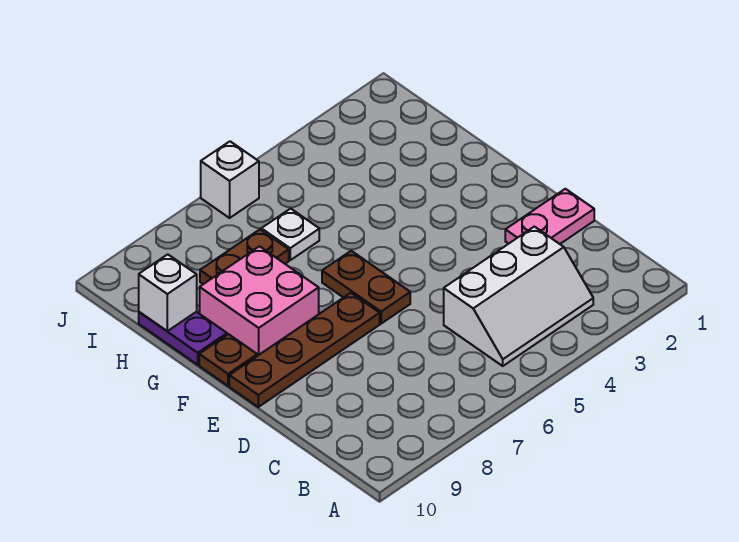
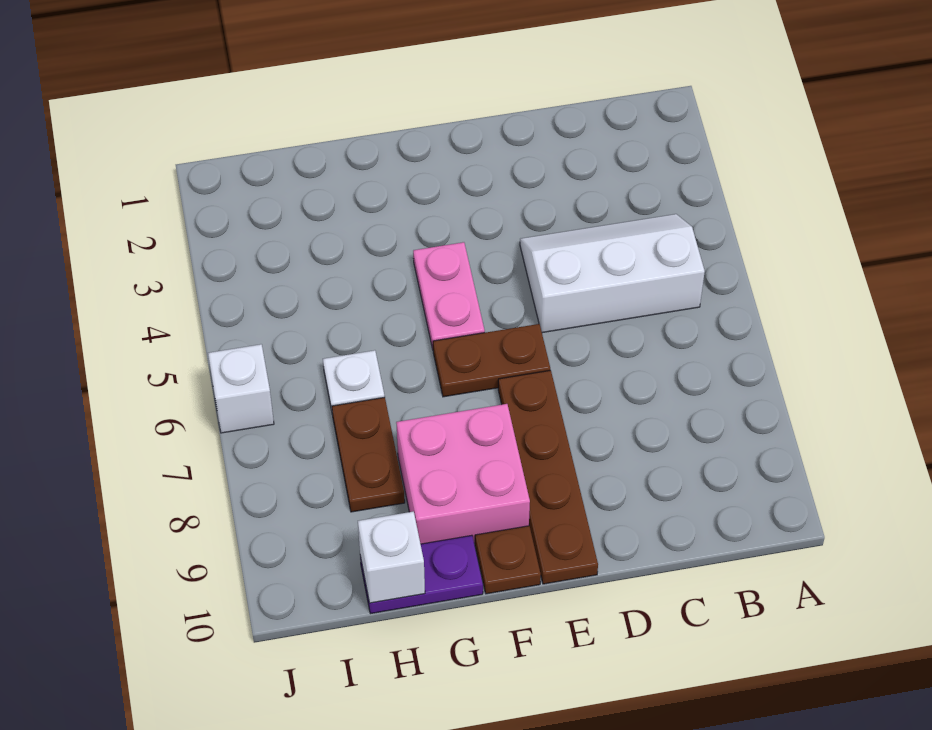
white 2x3 slope [444,227,593,366] -> white 2x3 slope turned to [520,214,705,333]
pink 1x2 plate [505,189,594,244] -> pink 1x2 plate moved to [413,242,485,349]

